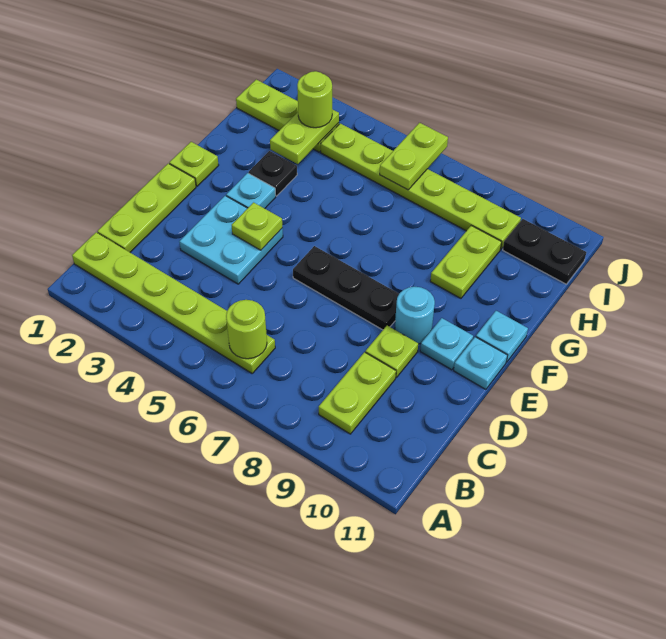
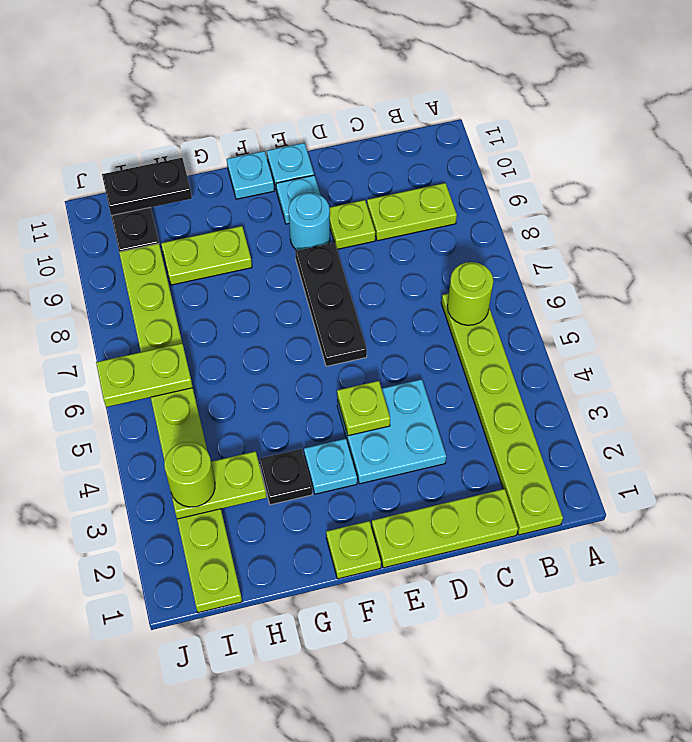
none -> black 1x2 plate [102,158,192,215]

